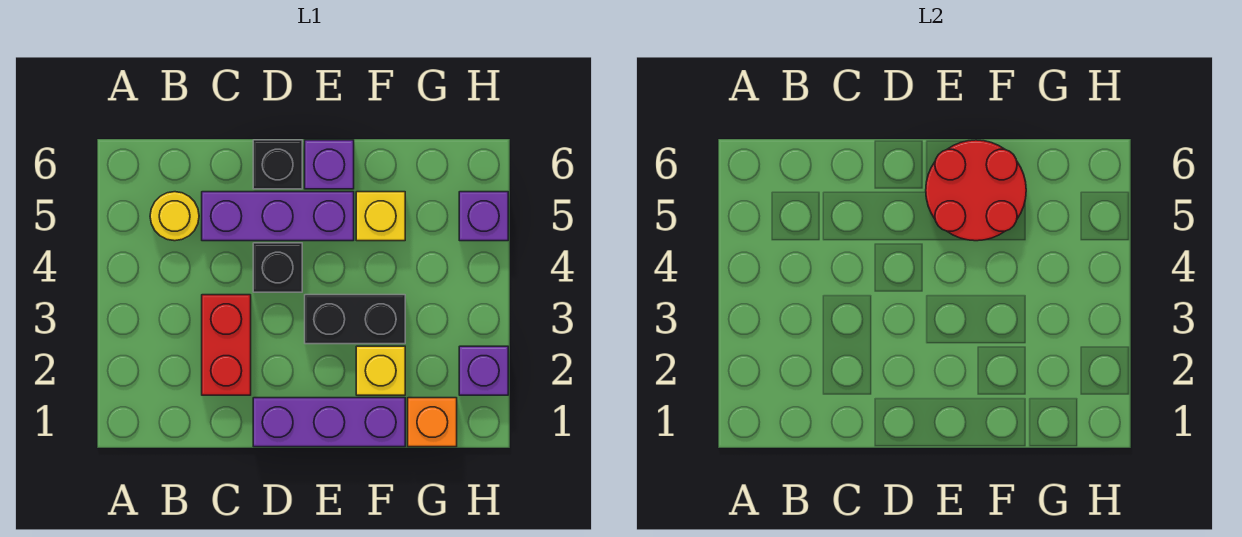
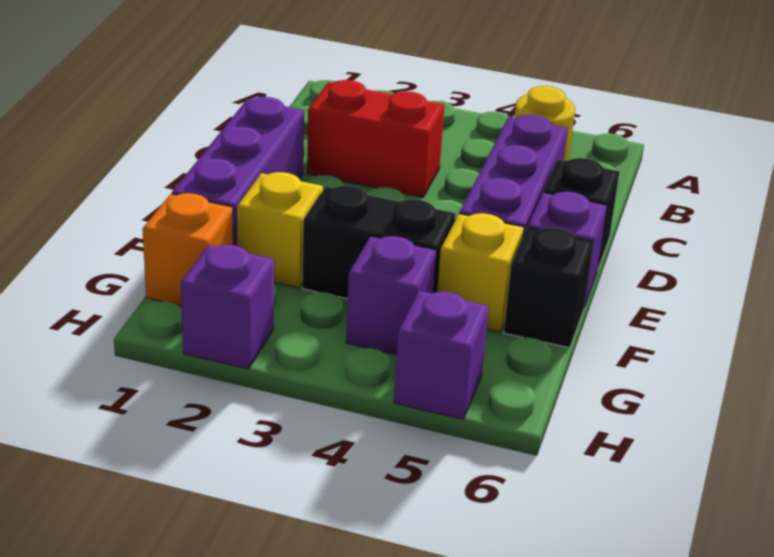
black 1x1 brick [253,243,302,292] -> black 1x1 brick moved to [504,228,593,348]
black 1x2 brick [305,295,405,344] -> black 1x2 brick turned to [302,186,455,299]
red 2x2 round brick [926,140,1026,241] -> none
none -> purple 1x1 brick [346,236,436,355]

